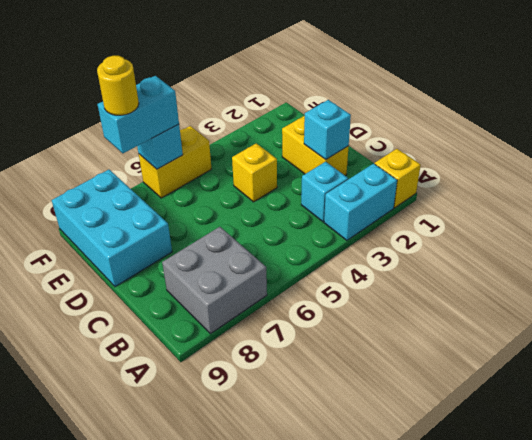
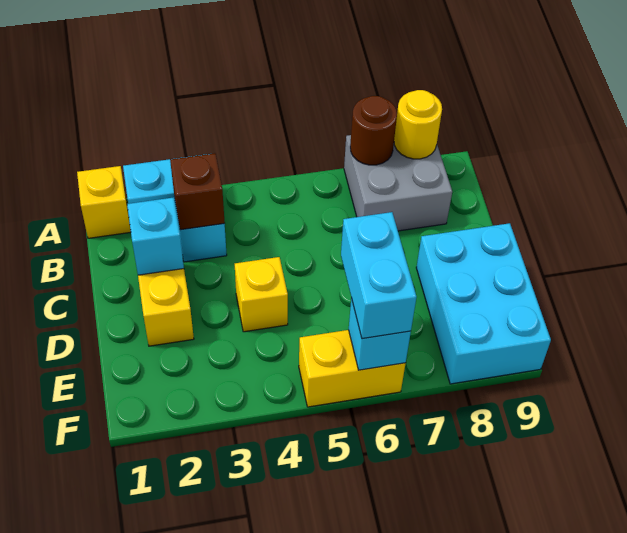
none -> brown 1x1 round brick [350,96,397,165]
none -> brown 1x1 brick [170,153,225,230]
cyan 1x2 brick [97,76,179,153] -> cyan 1x2 brick turned to [341,212,417,339]
yellow 1x1 round brick [97,56,139,115] -> yellow 1x1 round brick moved to [394,90,442,159]

